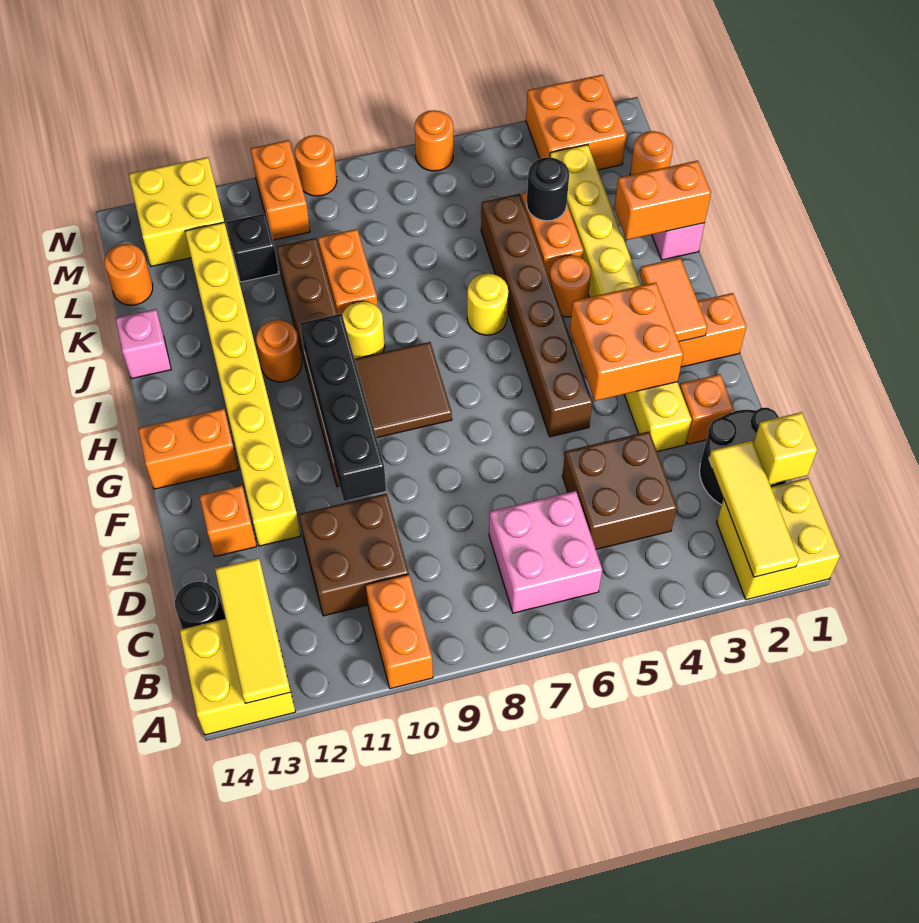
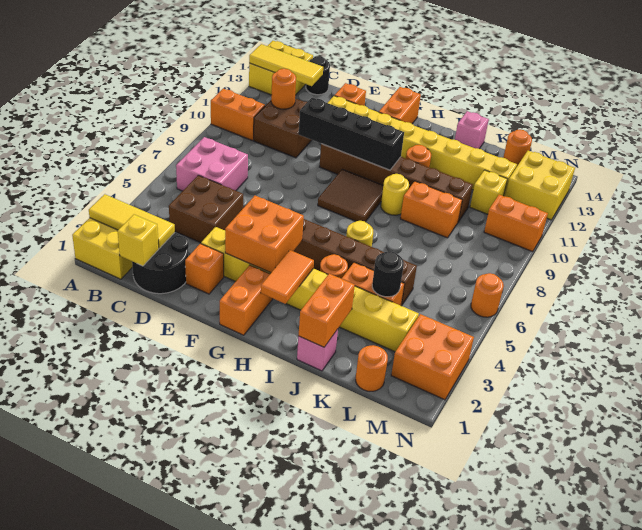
orange 1x2 tile [640,258,707,342] -> orange 1x2 tile turned to [261,250,314,304]
black 1x1 brick [227,213,279,282] -> yellow 1x1 brick [470,170,507,214]
orange 1x1 round brick [295,135,337,196] -> orange 1x1 round brick moved to [271,69,296,109]

